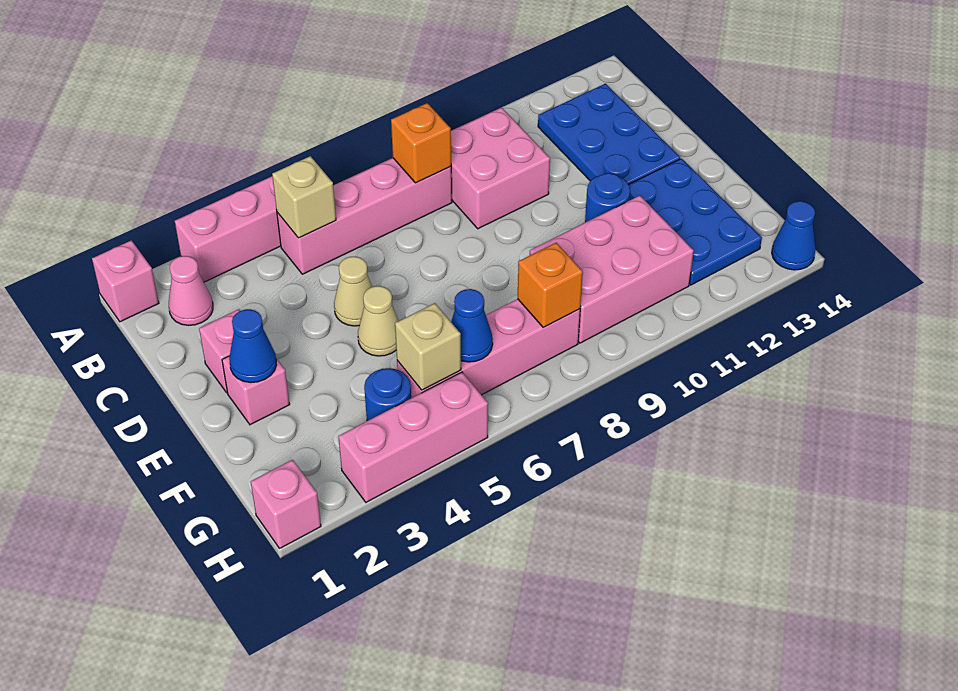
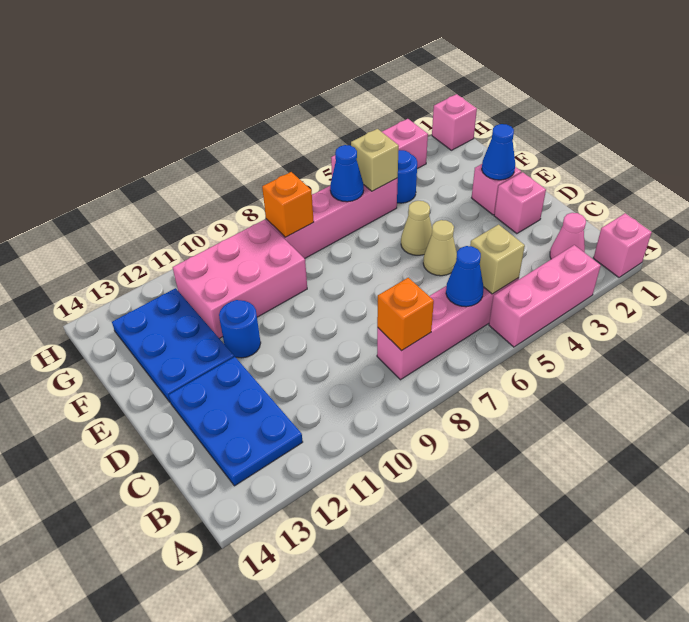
pink 2x2 brick [451,108,550,229] -> none
blue 1x1 cone [772,201,816,270] -> blue 1x1 cone moved to [446,246,484,307]

